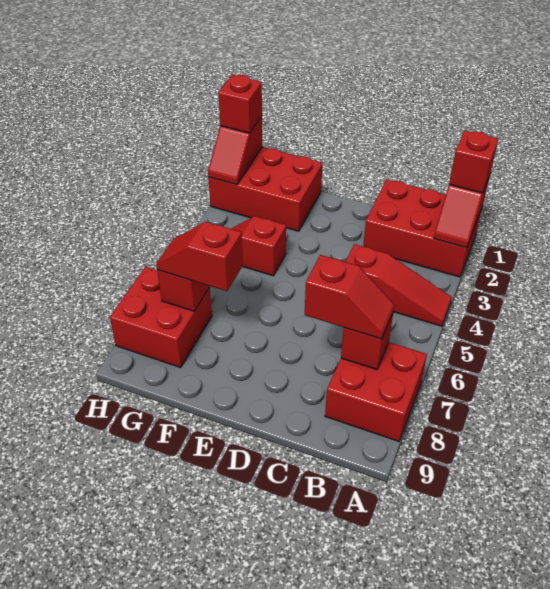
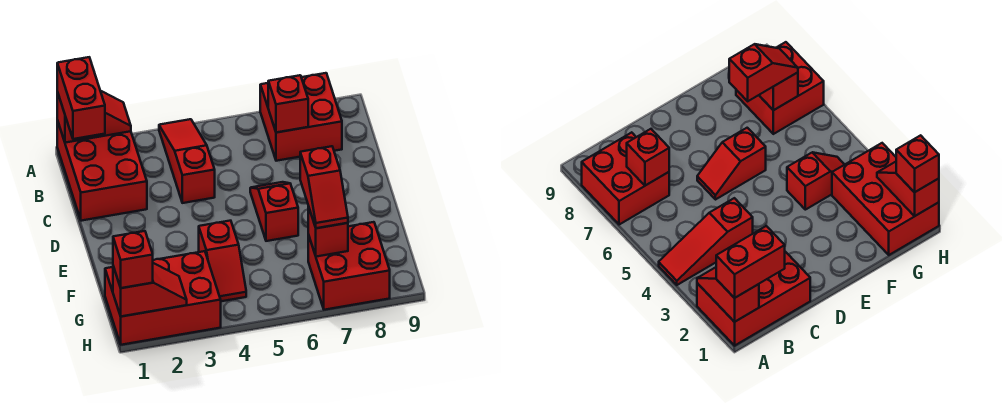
red 1x1 brick [449,130,498,193] -> red 1x2 brick [57,57,105,139]
red 1x2 slope [305,255,394,339] -> red 1x2 slope moved to [250,182,298,241]
red 2x3 brick [208,147,323,231] -> red 2x3 brick turned to [105,251,221,345]

